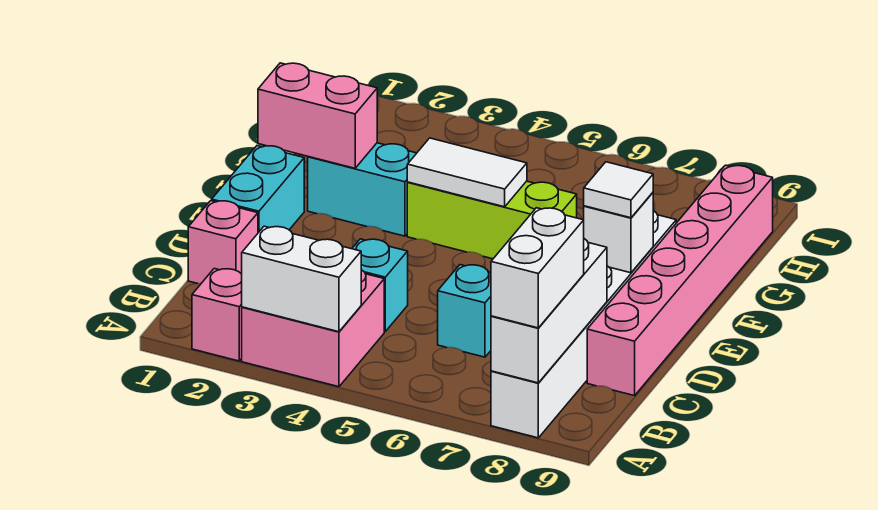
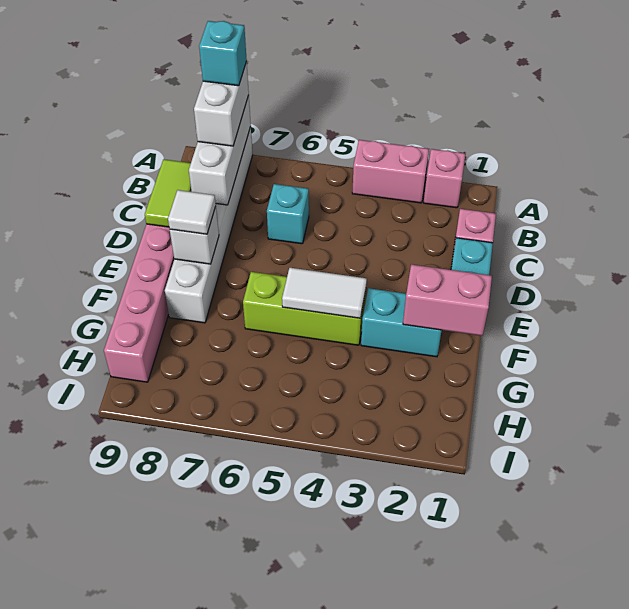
pink 2x2 brick [242,270,384,387] -> pink 1x2 brick [352,140,429,203]
white 1x2 brick [242,226,361,332] -> none
cyan 1x1 brick [352,239,408,332] -> cyan 1x1 brick moved to [199,21,247,86]
none -> lime 1x2 tile [145,159,191,227]

